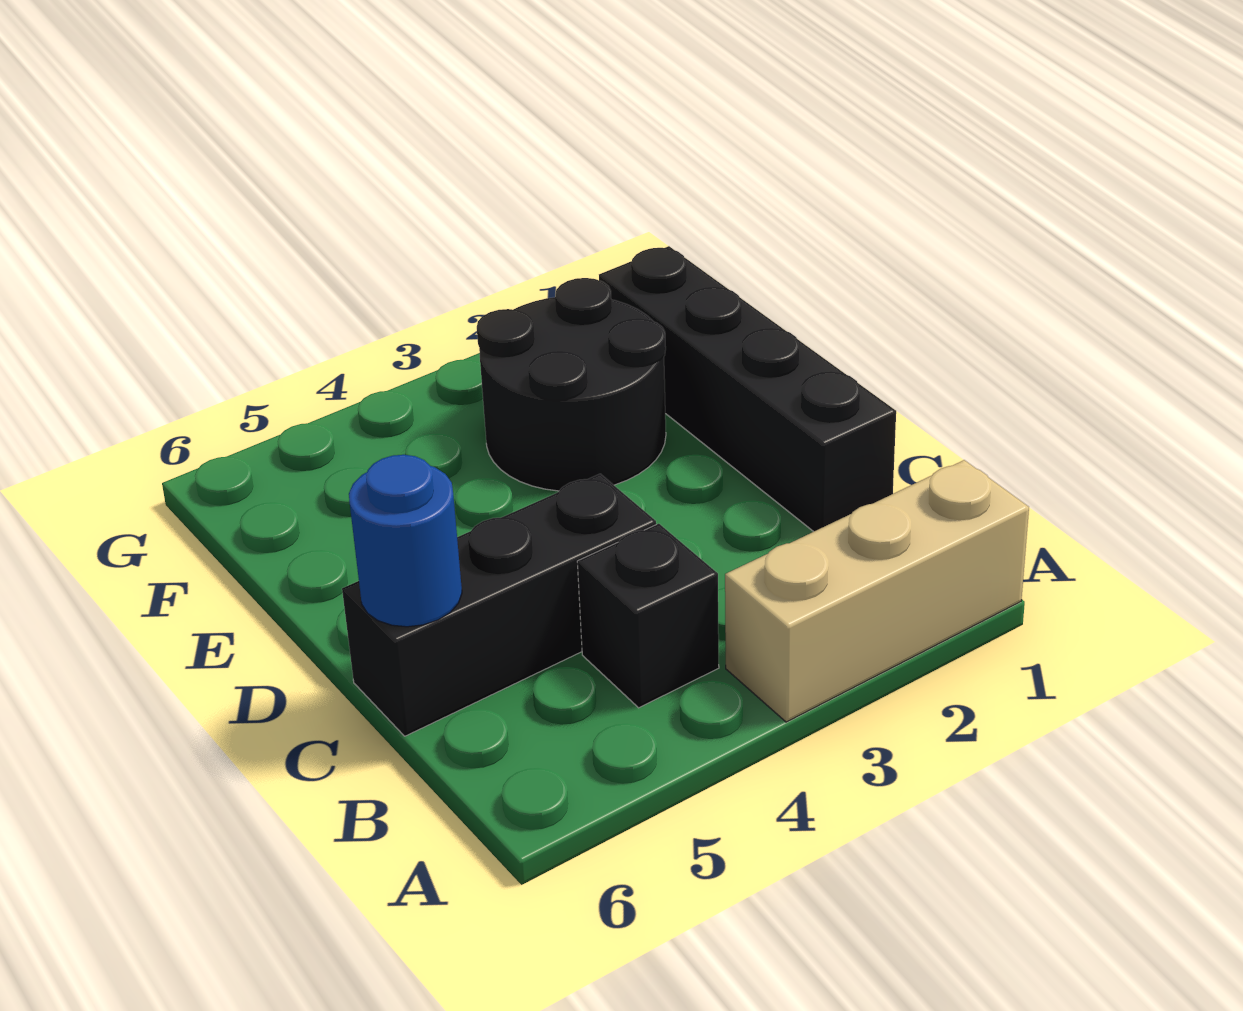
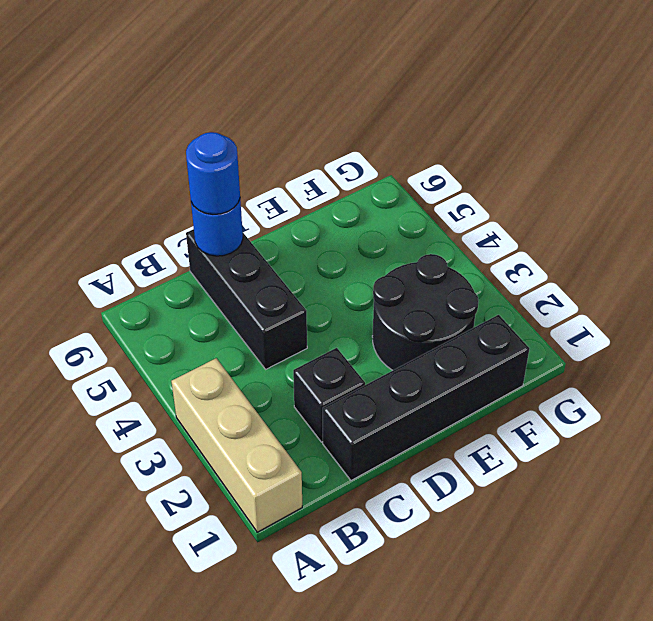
black 1x1 brick [577,524,719,708] -> black 1x1 brick moved to [293,348,365,442]
none -> blue 1x1 round brick [186,132,240,214]

